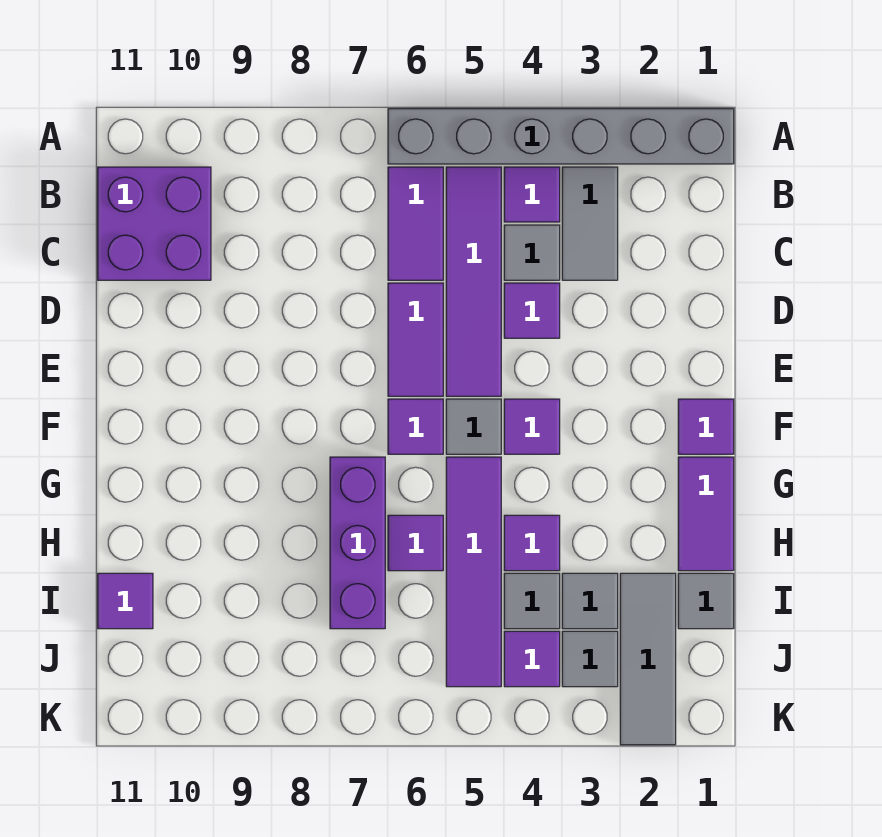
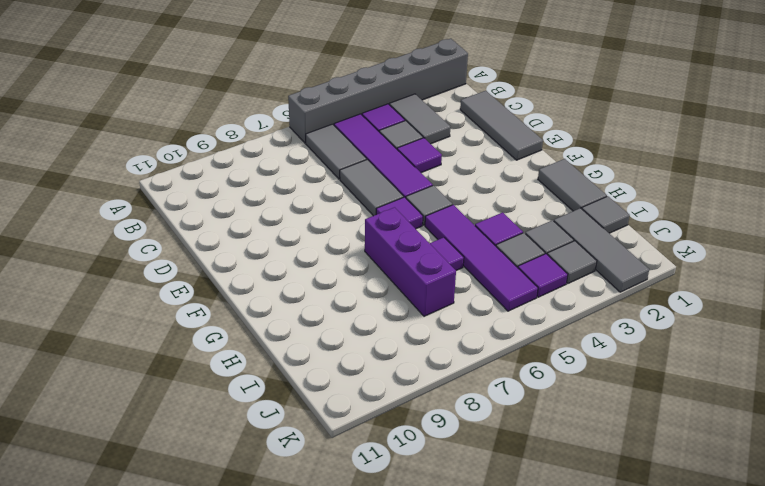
purple 1x2 tile [388,167,443,280] -> grey 1x2 tile [306,124,367,179]
purple 2x2 brick [98,167,211,280] -> none
none -> grey 1x3 tile [460,91,543,160]
purple 1x2 tile [388,283,443,396] -> grey 1x2 tile [340,160,404,216]
purple 1x1 tile [678,399,734,454] -> none
purple 1x1 tile [504,399,560,454] -> none
purple 1x2 tile [678,457,734,571] -> grey 1x2 tile [538,159,607,211]
purple 1x1 tile [98,573,153,629] -> none

